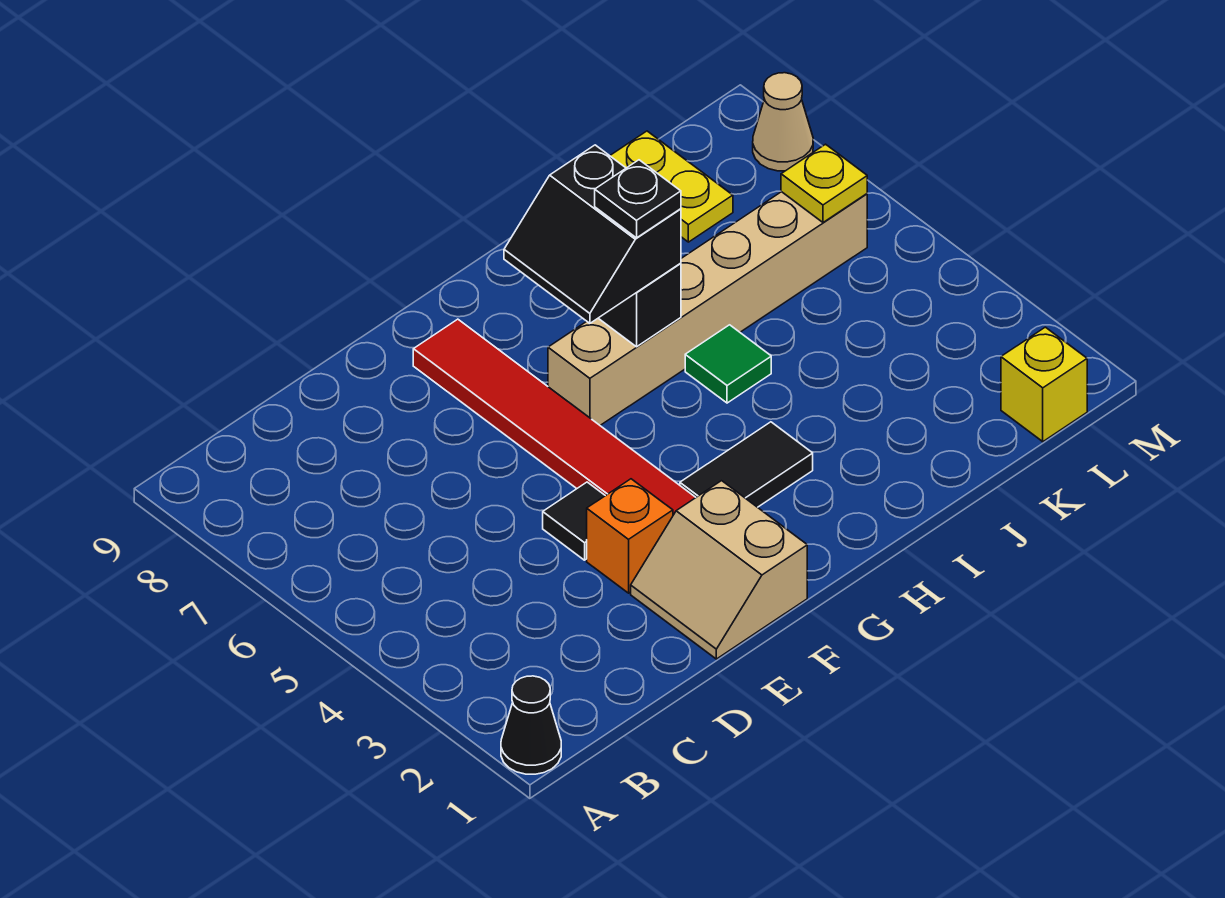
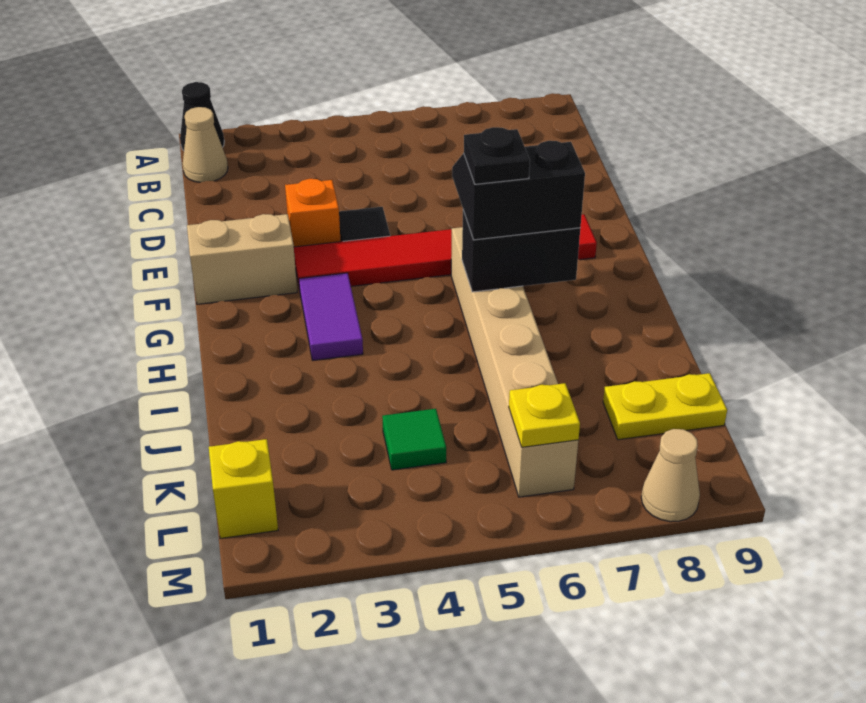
none -> tan 1x1 cone [183,107,228,183]
black 1x2 tile [680,422,813,507] -> purple 1x2 tile [299,273,363,360]
green 1x1 tile [685,325,771,403] -> green 1x1 tile moved to [382,409,446,470]

